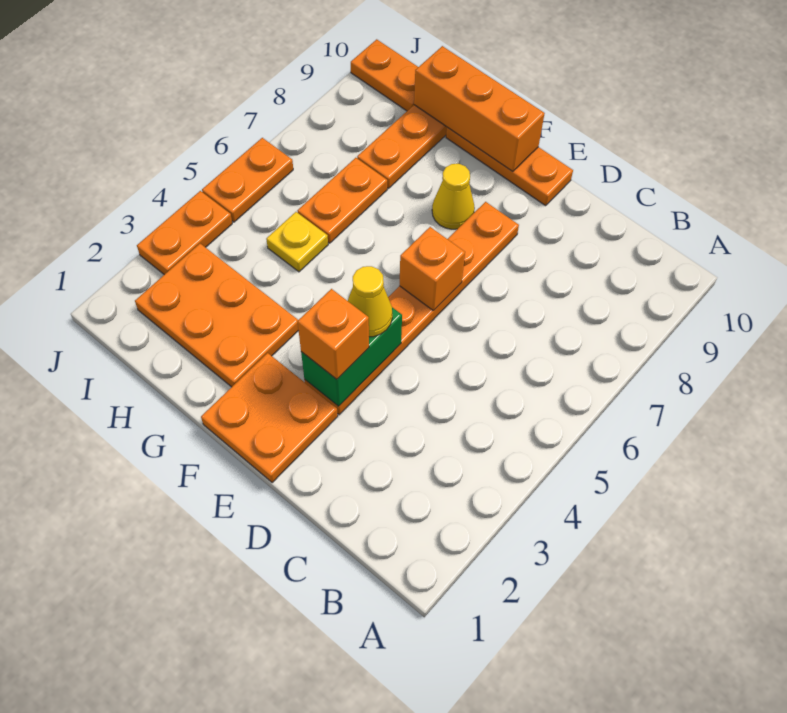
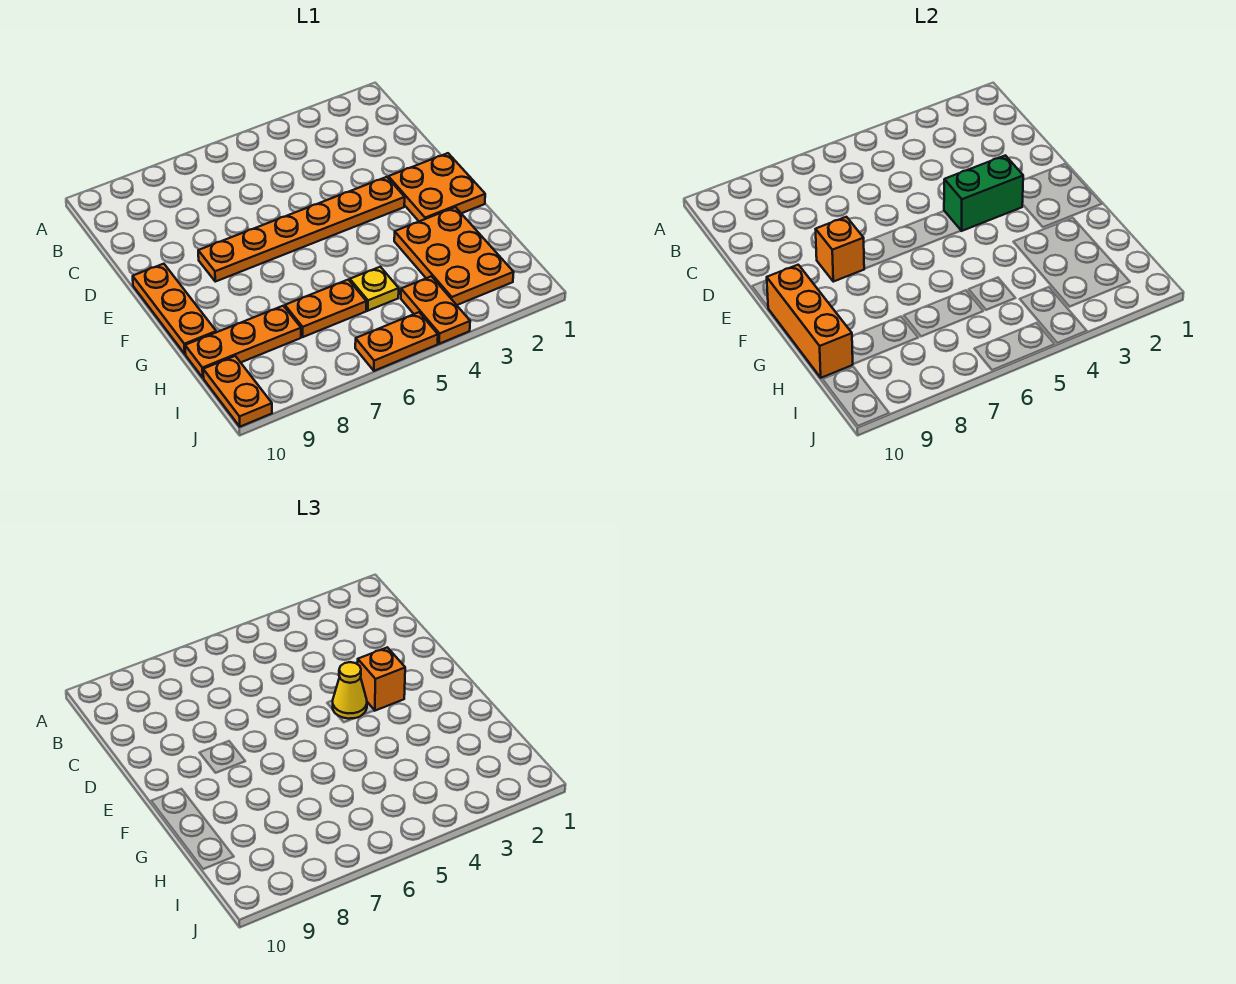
orange 1x1 brick [400,227,465,311] -> orange 1x1 brick moved to [816,217,864,282]
yellow 1x1 cone [432,164,475,229] -> none
orange 1x2 plate [137,191,232,275] -> orange 1x2 plate turned to [401,276,470,344]

